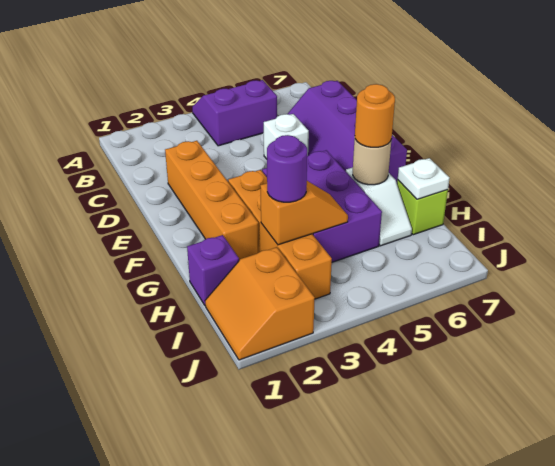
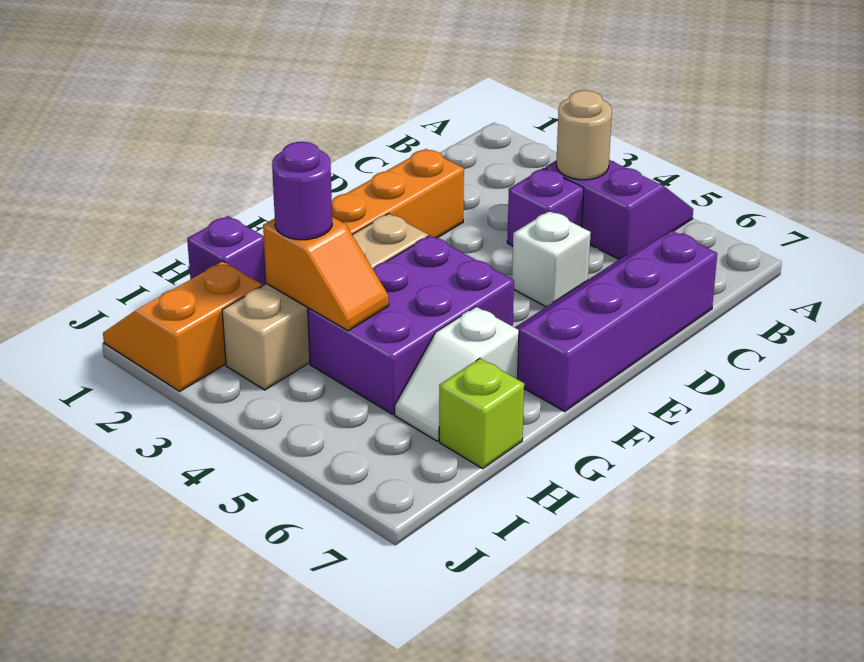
none -> purple 1x1 brick [507,168,584,246]
orange 1x4 brick [228,170,332,299] -> tan 1x4 brick [222,214,428,390]
tan 1x1 round brick [353,139,391,185] -> tan 1x1 round brick moved to [556,90,612,180]
orange 1x1 round brick [355,84,395,147] -> none
white 1x1 plate [398,158,450,199] -> none

